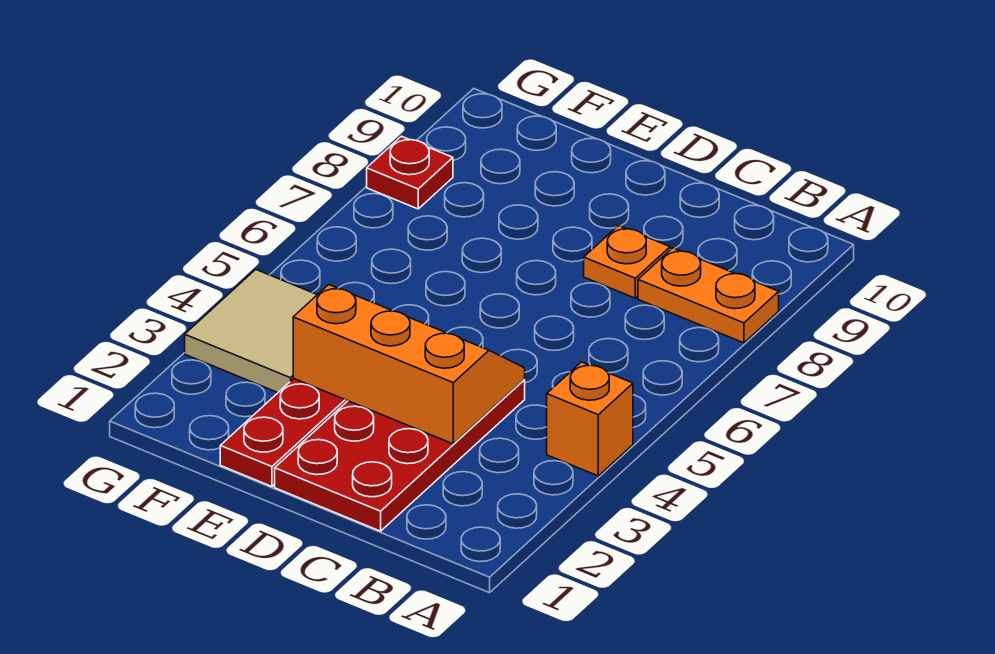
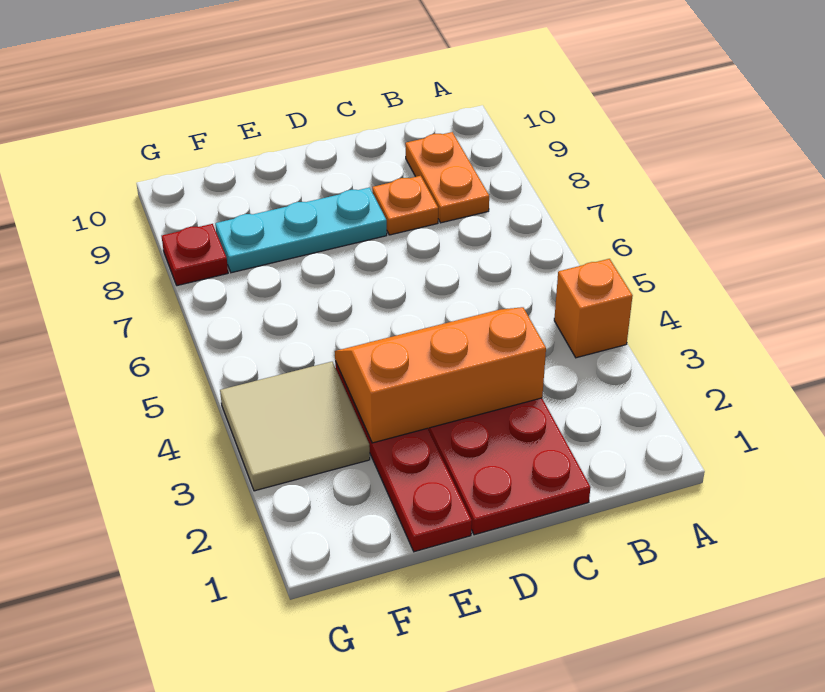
orange 1x2 plate [638,248,779,343] -> orange 1x2 plate turned to [405,132,489,223]
none -> cyan 1x3 plate [215,187,387,273]

